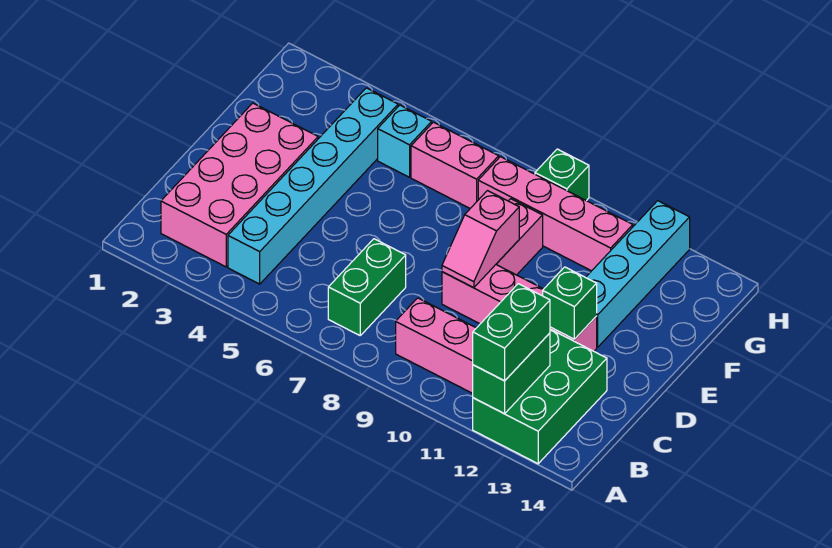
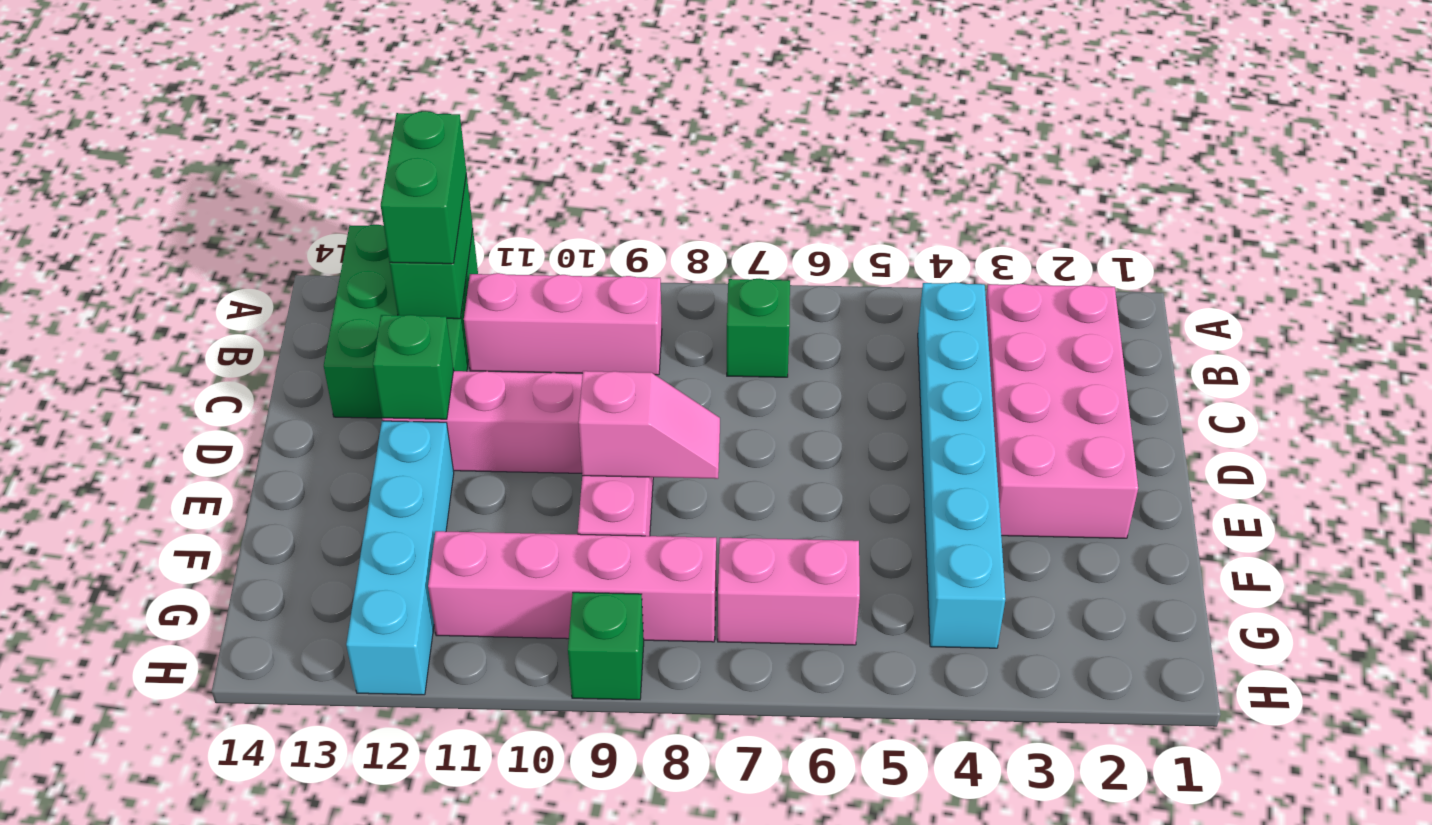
green 1x2 brick [328,239,406,335] -> green 1x1 brick [727,279,790,377]
pink 1x2 slope [442,191,519,288] -> pink 1x2 slope turned to [578,371,720,479]
cyan 1x1 brick [378,105,432,177] -> none

